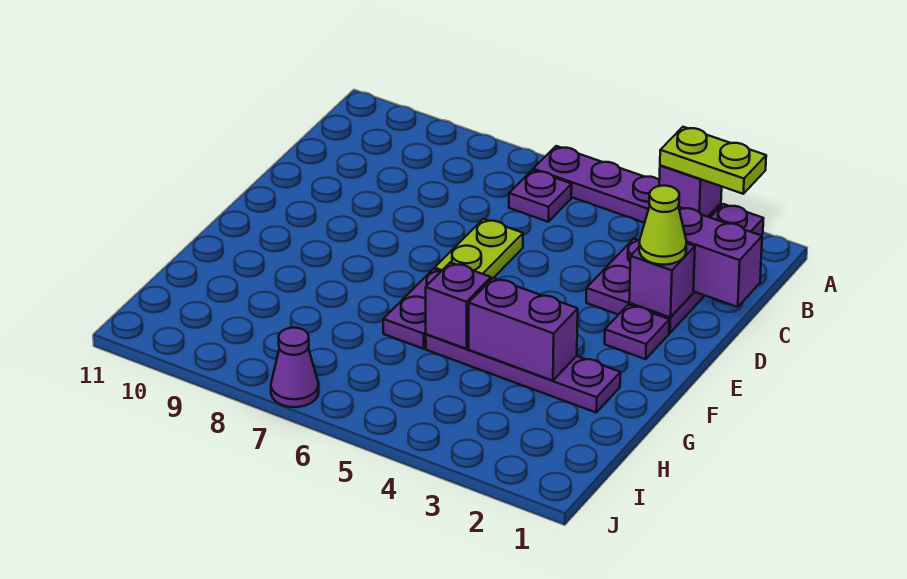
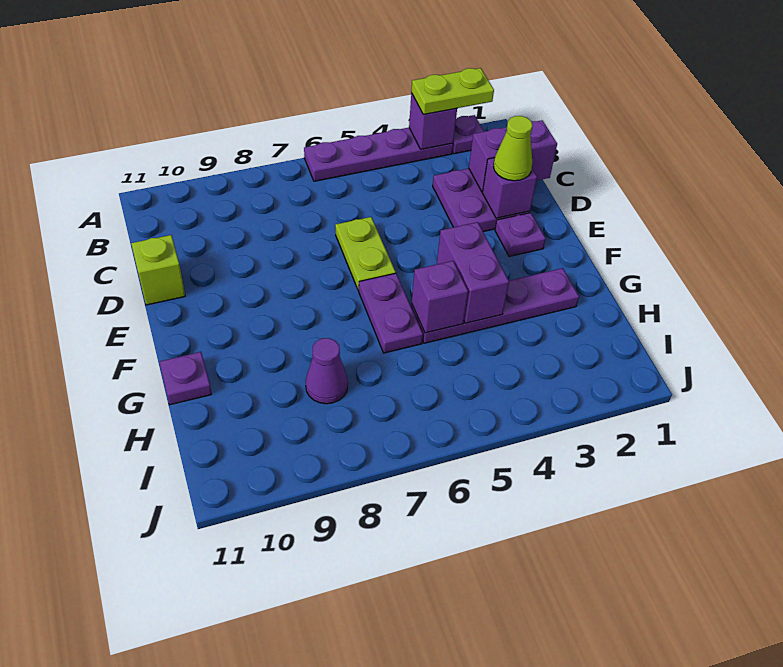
purple 1x1 plate [509,170,572,222] -> purple 1x1 plate moved to [159,352,212,405]
none -> lime 1x1 brick [131,235,185,305]
purple 1x2 brick [469,278,578,381] -> purple 1x2 brick turned to [437,222,509,323]
purple 1x1 cone [271,328,319,407] -> purple 1x1 cone moved to [306,338,348,404]

